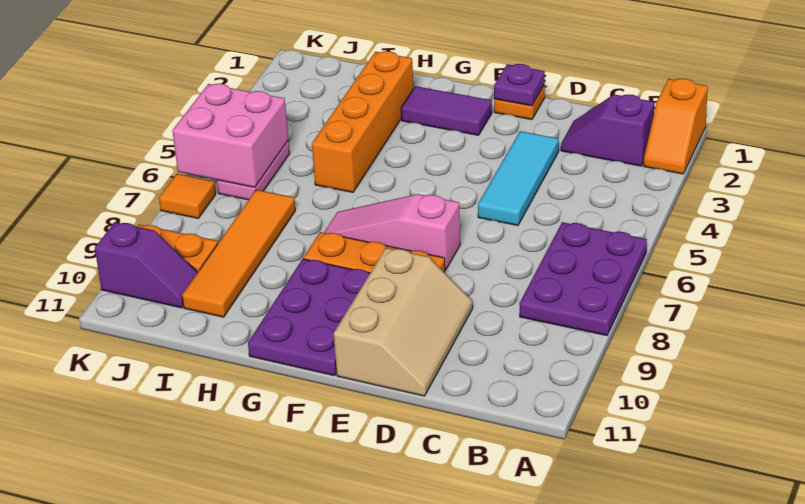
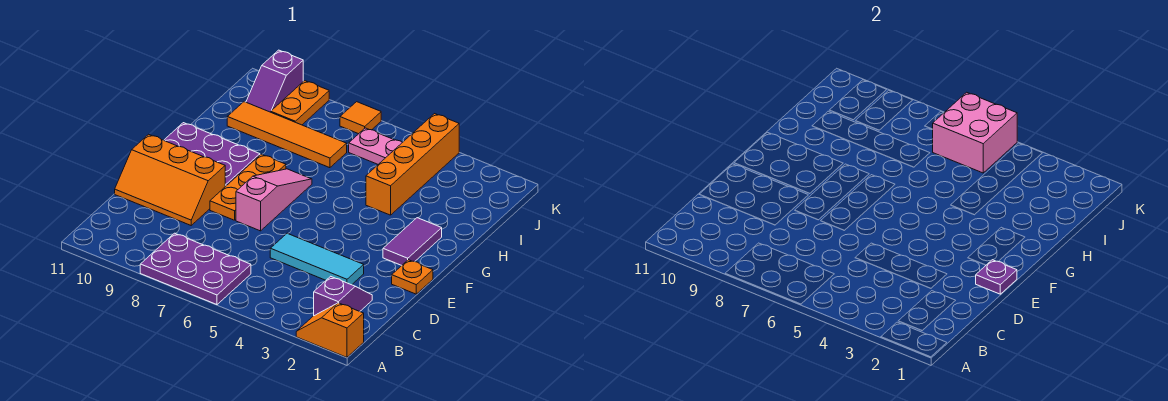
tan 2x3 slope [334,248,473,396] -> orange 2x3 slope [115,134,225,225]
orange 1x4 brick [312,51,413,192] -> orange 1x4 brick turned to [366,114,459,215]

